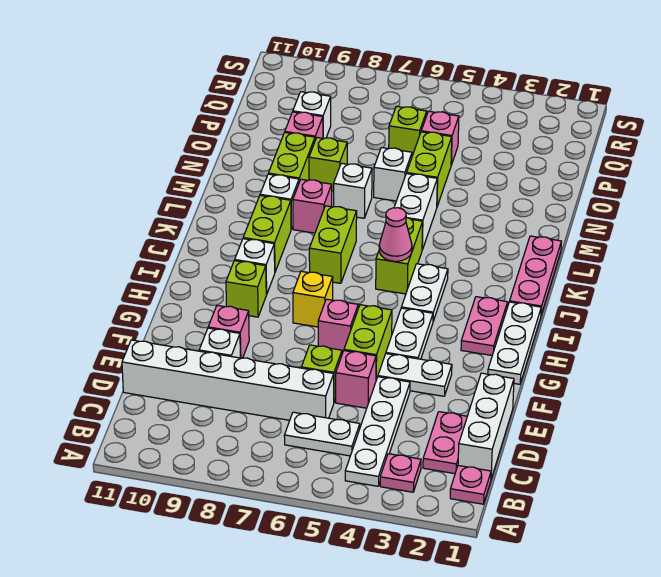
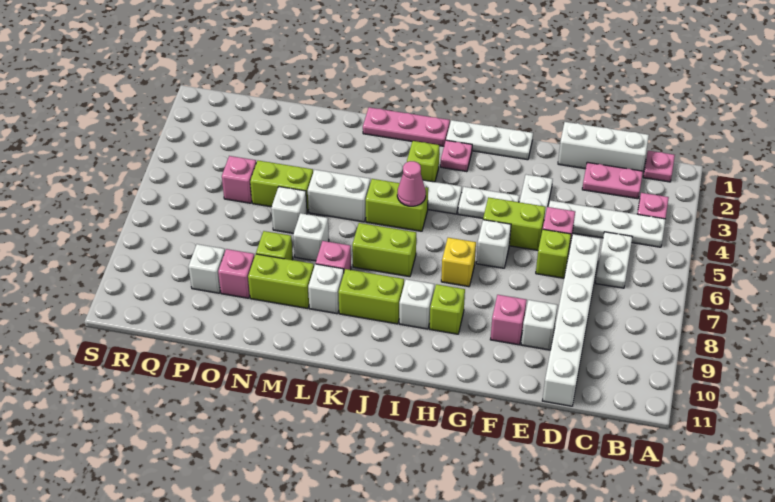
pink 1x1 brick [318,299,358,354] -> white 1x1 brick [476,220,511,268]
pink 1x2 plate [461,297,508,355] -> pink 1x1 plate [440,140,472,172]
lime 1x1 brick [389,106,427,156] -> lime 1x1 brick moved to [407,141,439,182]

